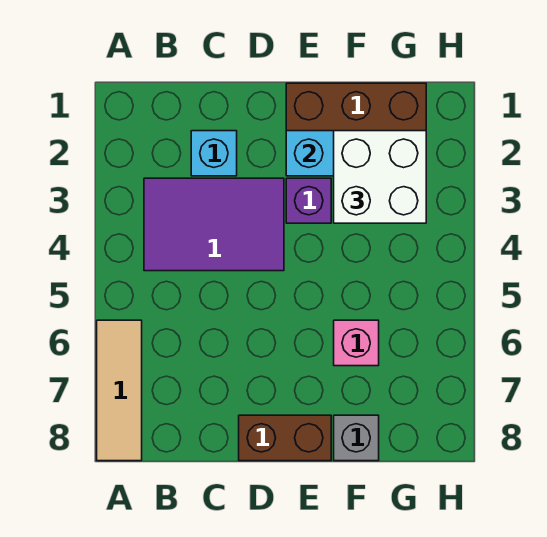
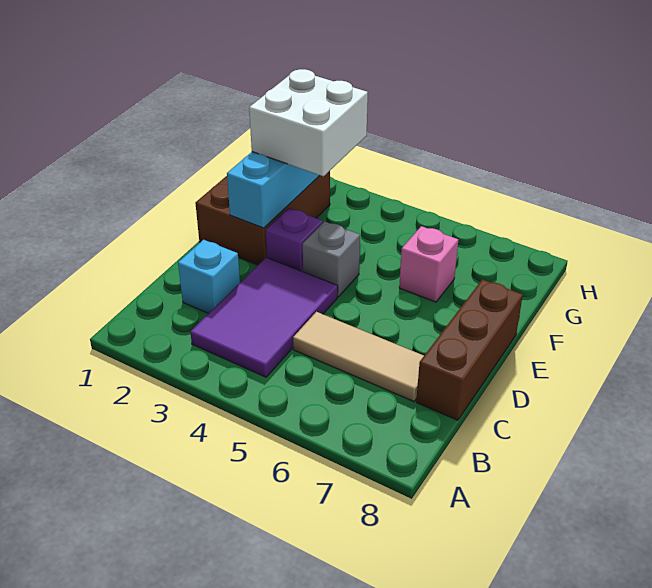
tan 1x3 tile [97,320,142,461] -> tan 1x3 tile moved to [293,312,424,401]
brown 1x2 brick [239,415,331,461] -> brown 1x3 brick [416,279,523,420]
grey 1x1 brick [334,415,379,461] -> grey 1x1 brick moved to [303,221,360,297]

